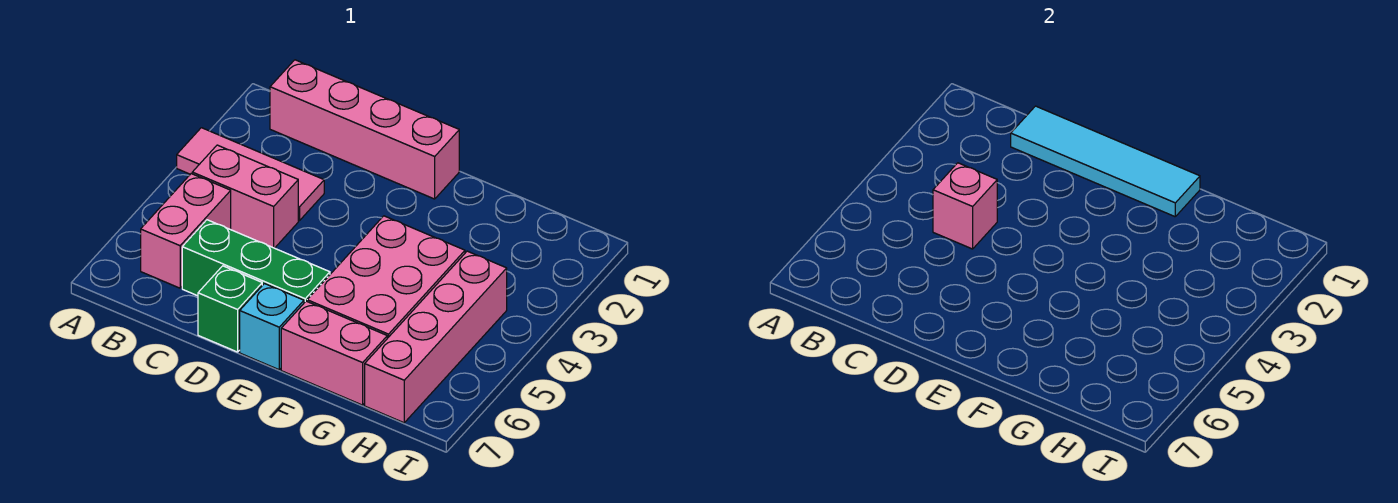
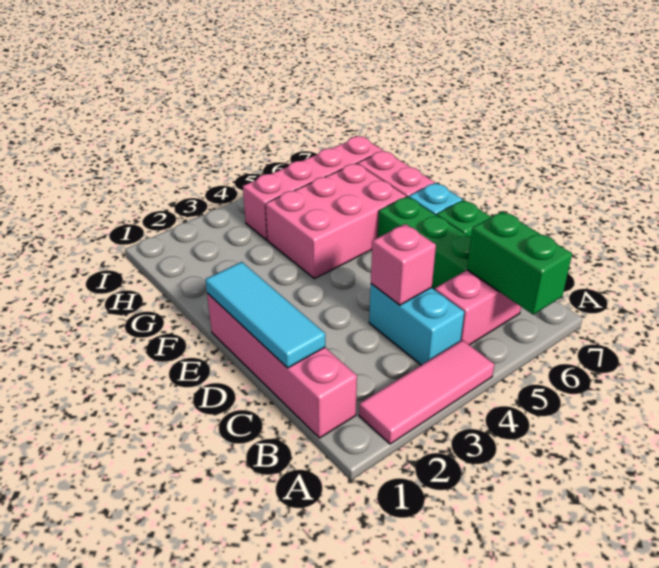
pink 1x3 tile [177,128,324,221] -> pink 1x3 tile turned to [359,340,494,444]
none -> green 1x2 brick [467,211,572,315]
pink 1x2 brick [192,145,298,248] -> cyan 1x2 brick [369,284,464,365]
cyan 1x4 tile [1011,106,1200,217] -> cyan 1x3 tile [205,262,325,368]

